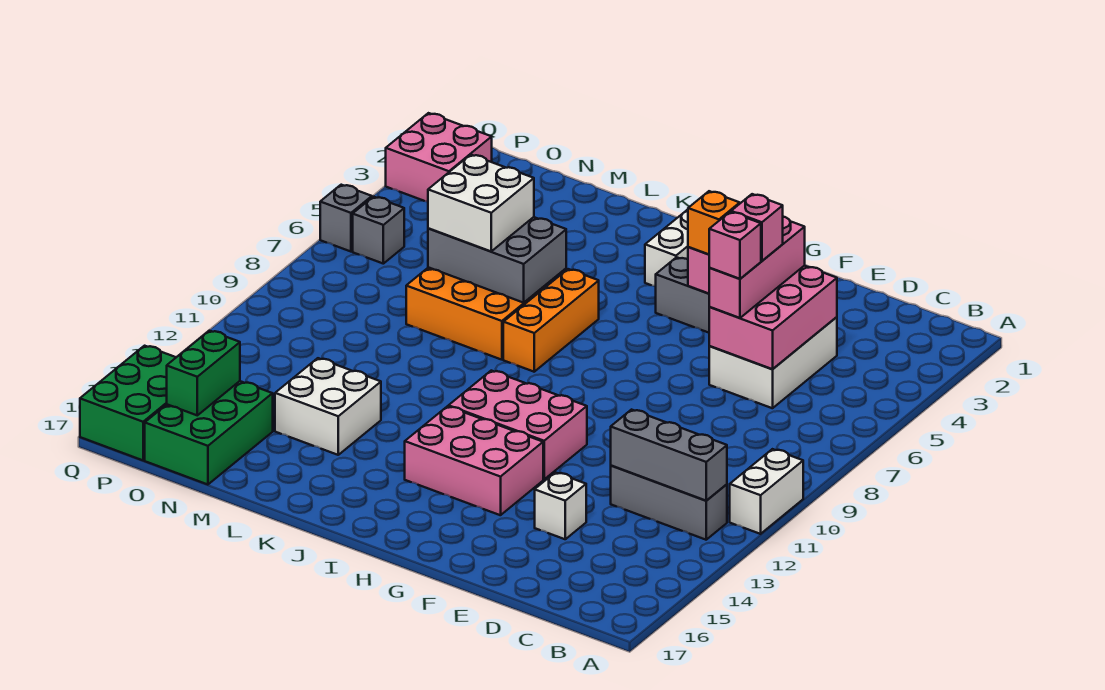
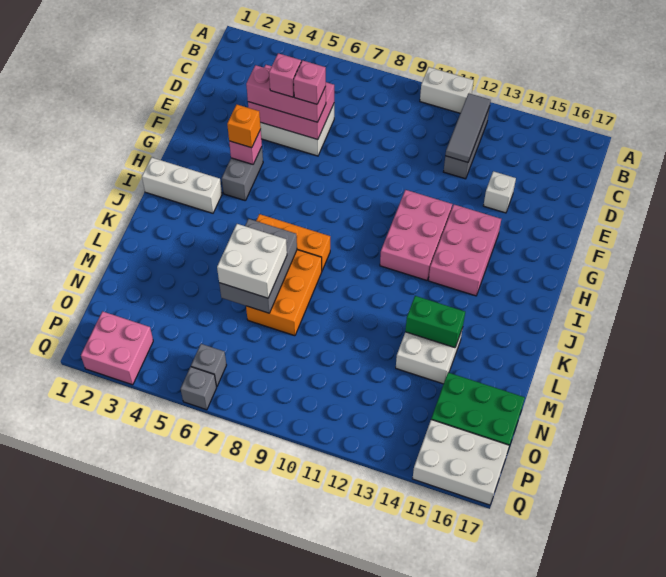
grey 1x3 brick [611,410,727,501] -> grey 1x3 tile [445,93,491,162]
green 1x2 brick [167,331,240,415] -> green 1x2 brick moved to [405,296,465,348]
green 2x3 brick [80,346,176,460] -> white 2x3 brick [412,420,509,505]

